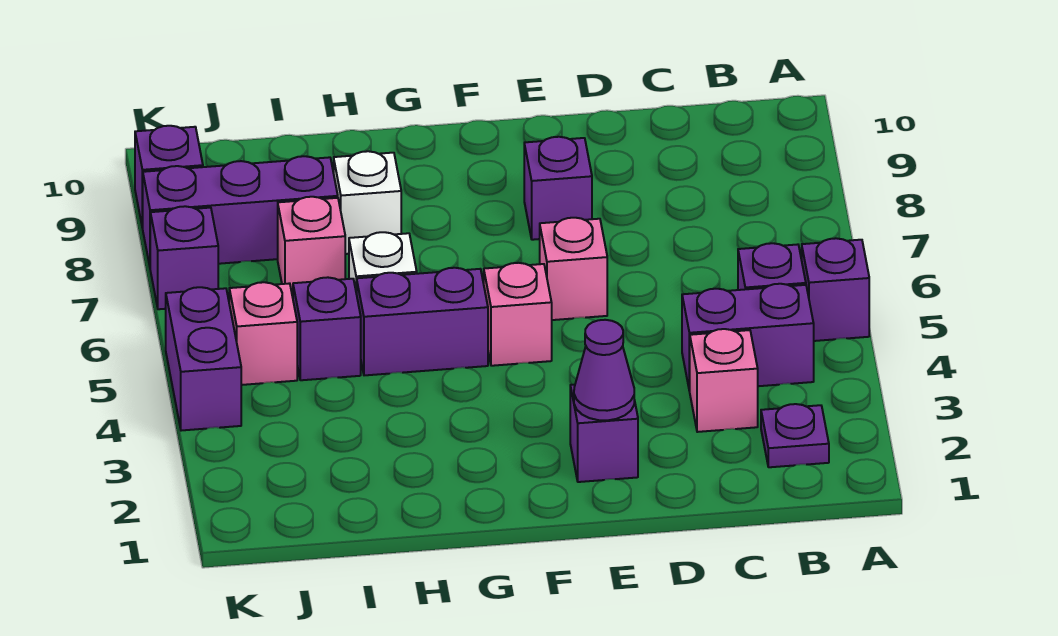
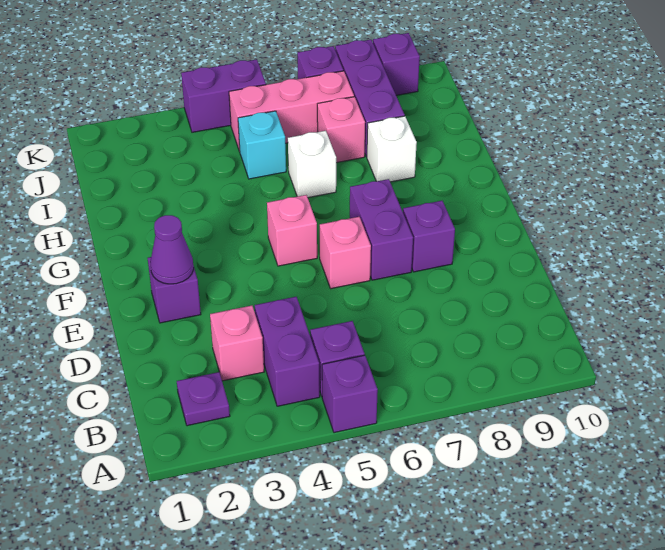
purple 1x2 brick [357,268,488,375] -> purple 1x2 brick moved to [350,179,413,280]
purple 1x1 brick [293,277,361,380] -> cyan 1x1 brick [238,111,286,179]
pink 1x1 brick [229,282,297,385] -> pink 1x3 brick [229,71,354,152]

